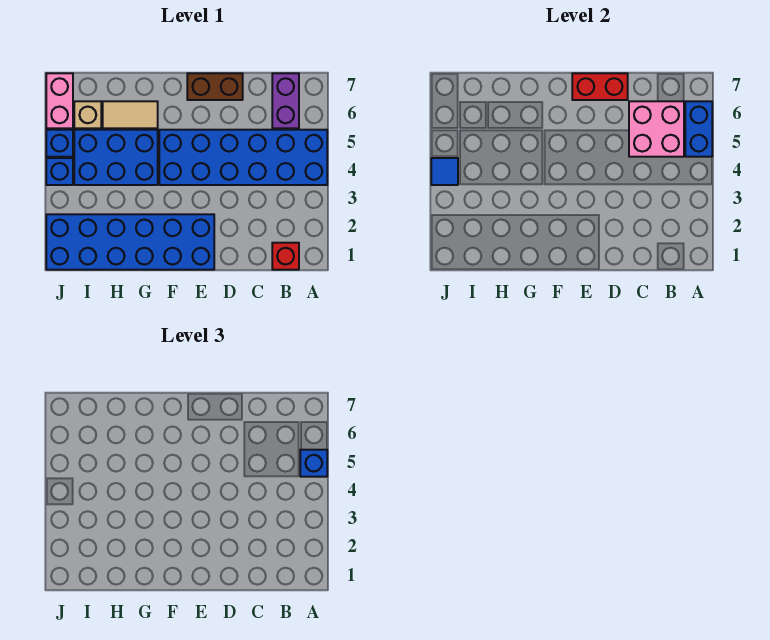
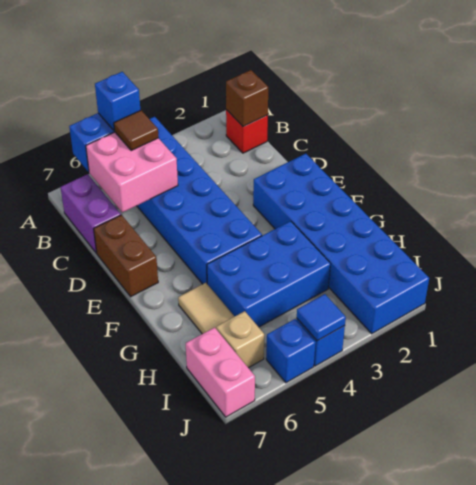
none -> brown 1x1 brick [226,70,268,126]
none -> brown 1x1 tile [114,110,159,151]
purple 1x2 brick [272,73,299,128] -> purple 1x2 brick turned to [60,174,121,253]
red 1x2 brick [572,73,628,100] -> none
blue 2x3 brick [74,130,158,185] -> blue 2x3 brick turned to [207,221,330,327]
pink 1x2 brick [46,73,73,128] -> pink 1x2 brick turned to [186,327,255,417]

